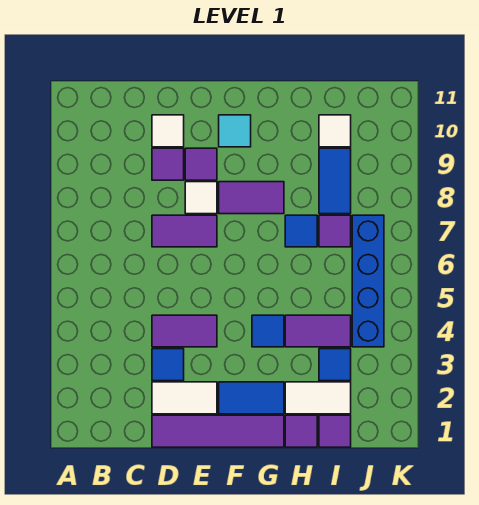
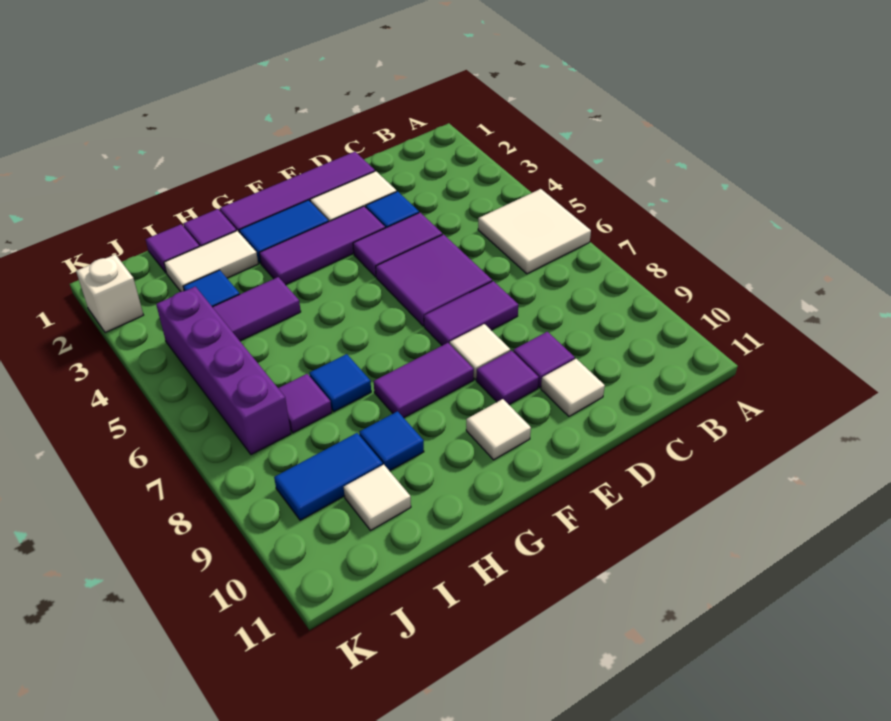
none -> white 2x2 tile [478,189,591,274]
none -> purple 2x2 tile [376,234,492,326]
none -> purple 1x3 tile [259,206,385,285]
cyan 1x1 tile [219,115,251,147] -> white 1x1 tile [466,399,531,460]
blue 1x1 tile [252,315,284,347] -> blue 1x1 tile moved to [359,411,424,471]
blue 1x2 tile [319,148,351,214] -> blue 1x2 tile turned to [274,433,383,520]
blue 1x4 brick [352,215,384,347] -> purple 1x4 brick [156,287,291,455]
none -> white 1x1 brick [76,254,143,333]

